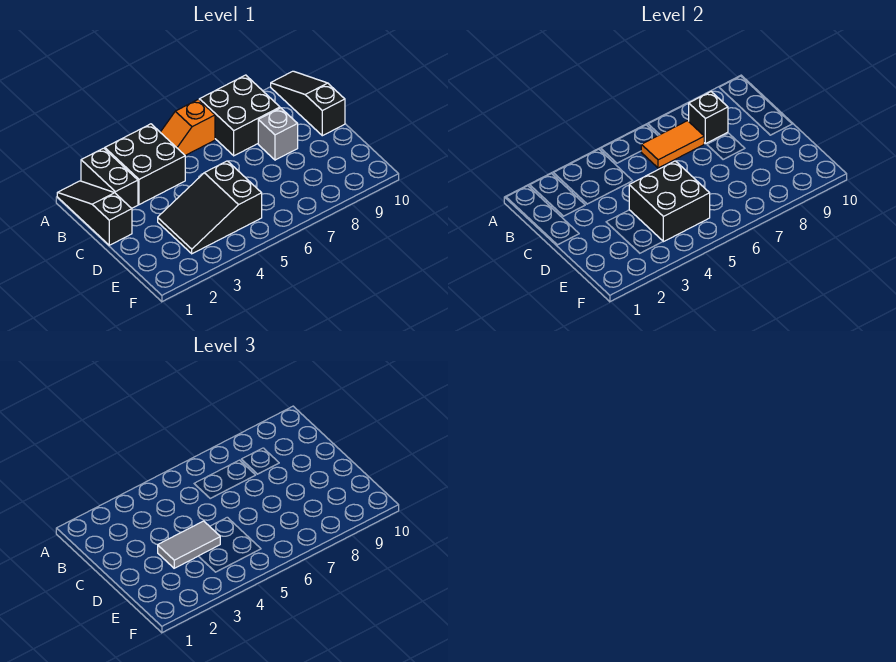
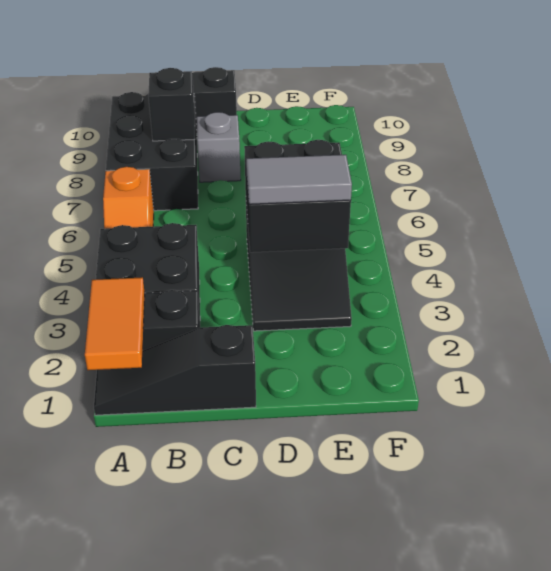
black 2x2 brick [199,75,280,156] -> black 2x3 brick [106,92,198,211]
orange 1x2 tile [641,121,704,168] -> orange 1x2 tile moved to [85,277,145,370]
grey 1x2 tile [158,521,220,568] -> grey 1x2 tile turned to [246,155,352,204]

